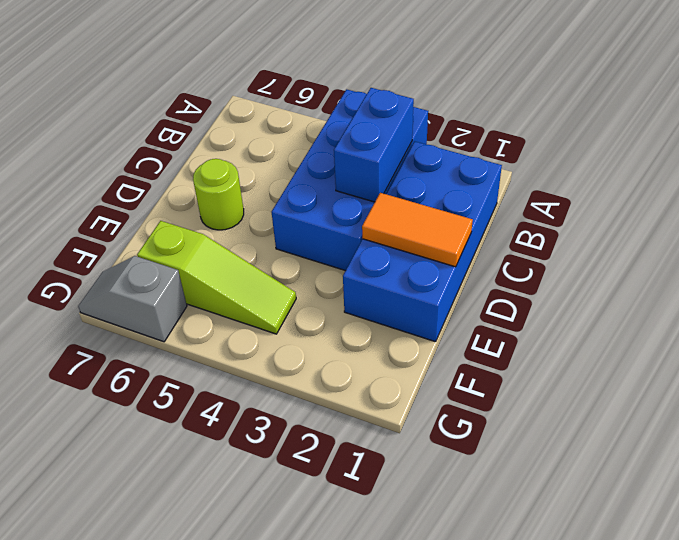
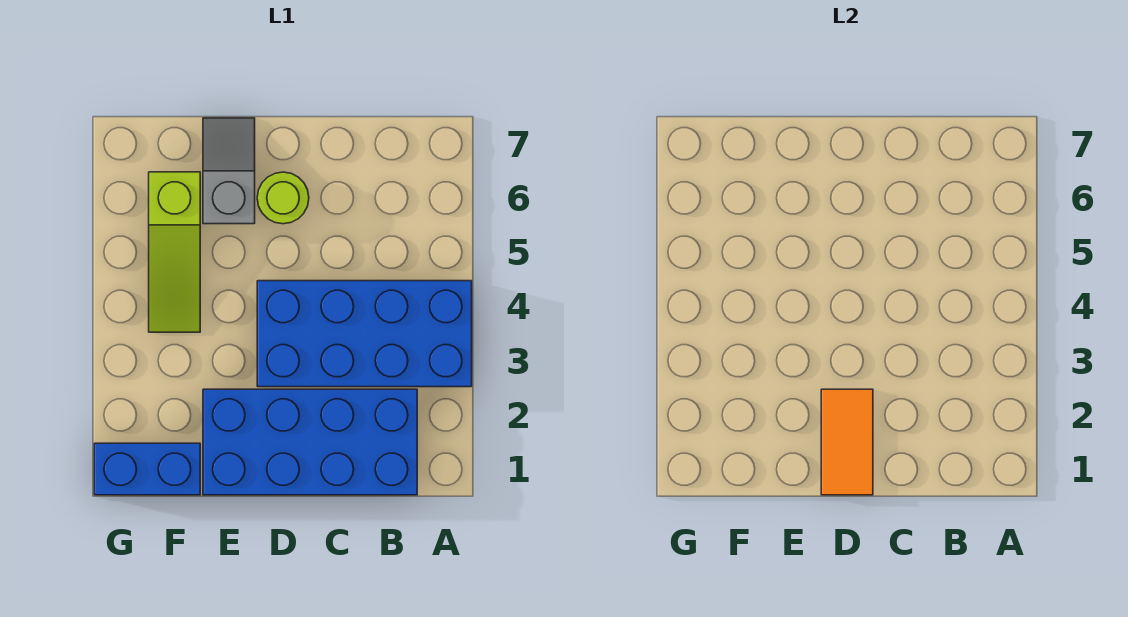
blue 1x2 brick [334,88,414,202] -> blue 1x2 brick moved to [94,443,200,495]
grey 1x2 slope [78,256,187,342] -> grey 1x2 slope moved to [203,118,255,224]

